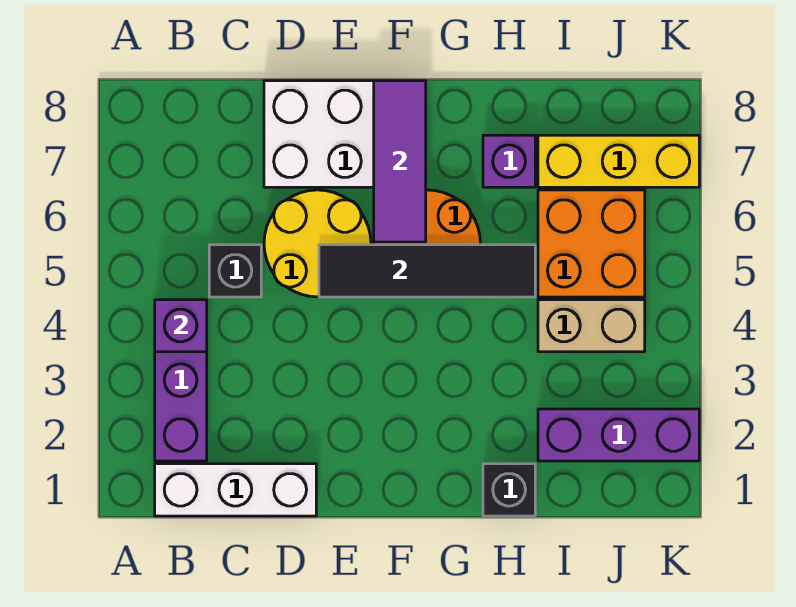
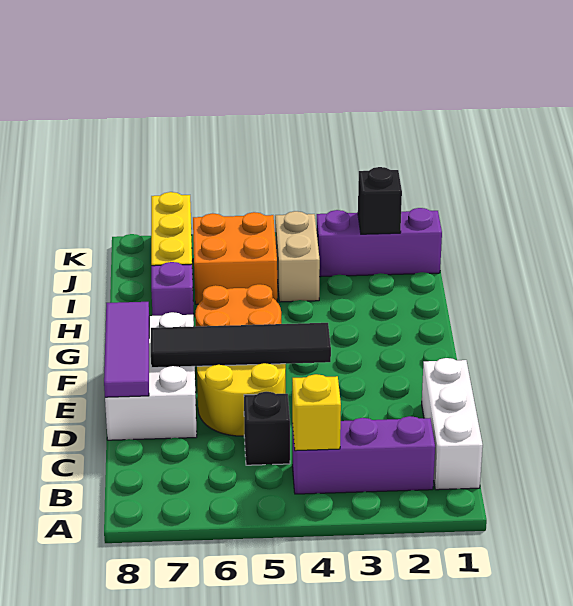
purple 1x1 brick [155,300,207,352] -> yellow 1x1 brick [292,374,341,451]
black 1x4 tile [319,245,535,297] -> black 1x4 tile turned to [151,323,331,368]
purple 1x3 tile [374,81,426,242] -> purple 1x3 tile turned to [104,302,149,397]
black 1x1 brick [483,464,535,516] -> black 1x1 brick moved to [358,167,402,234]
purple 1x3 brick [538,409,699,461] -> purple 1x3 brick turned to [316,208,442,277]

